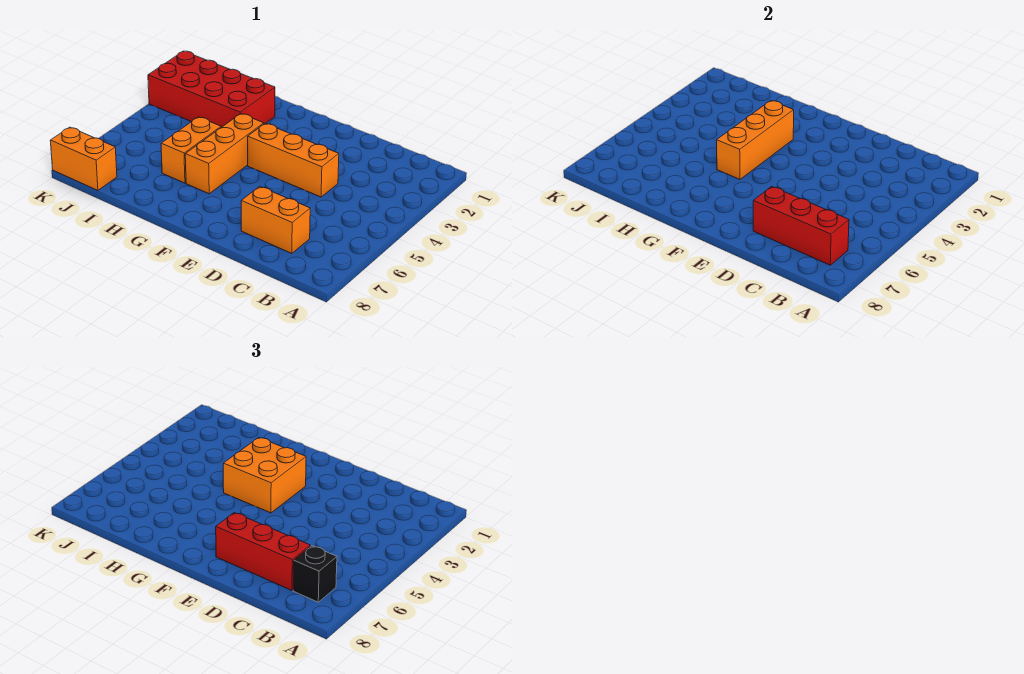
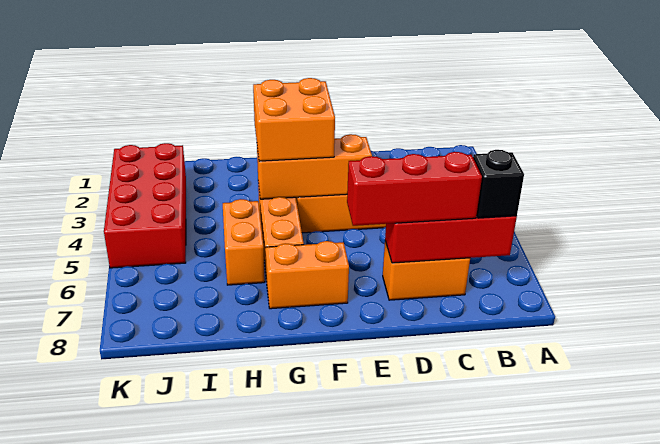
orange 1x3 brick [716,100,794,179] -> orange 1x3 brick turned to [257,134,372,199]
red 2x4 brick [148,51,275,127] -> red 2x4 brick turned to [104,143,186,268]
orange 1x2 brick [50,127,117,190] -> orange 1x2 brick moved to [266,241,349,309]

